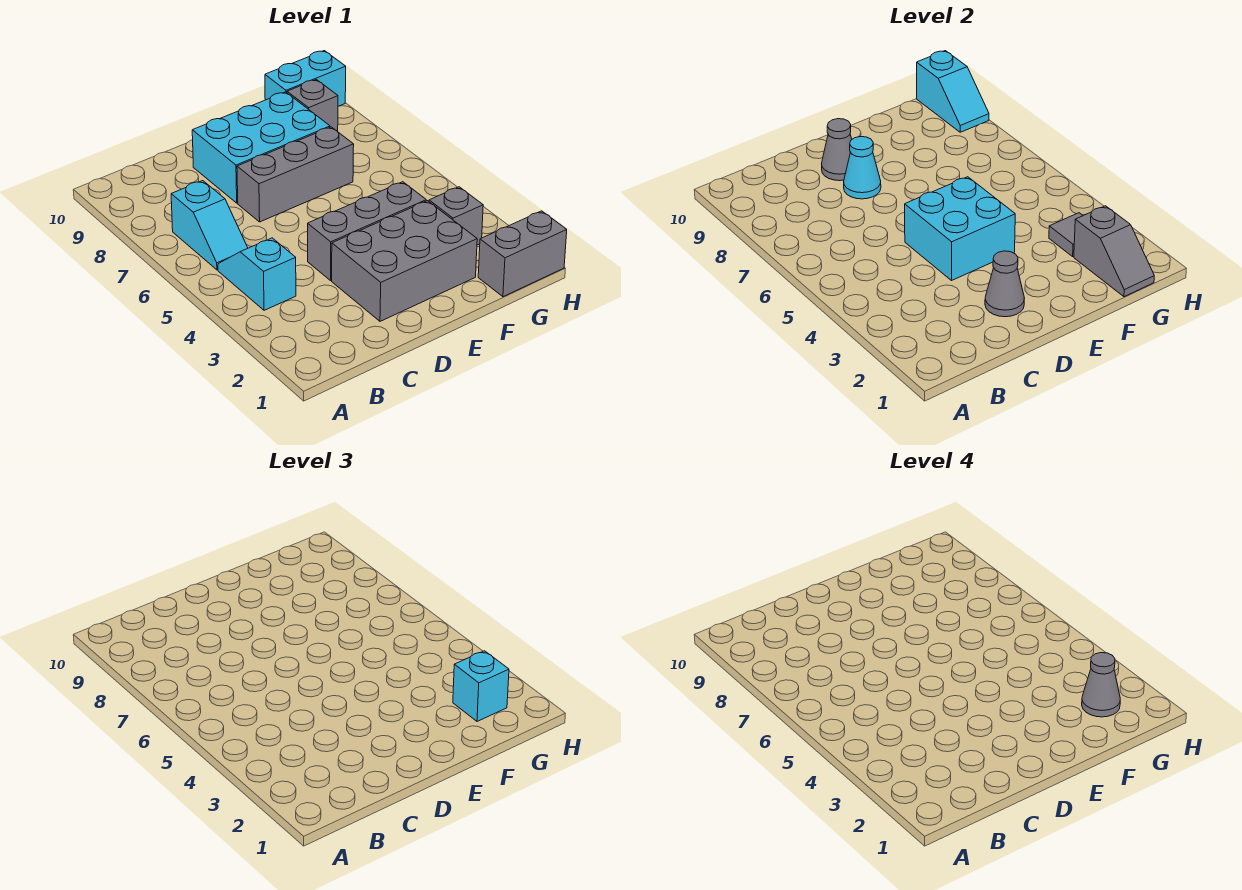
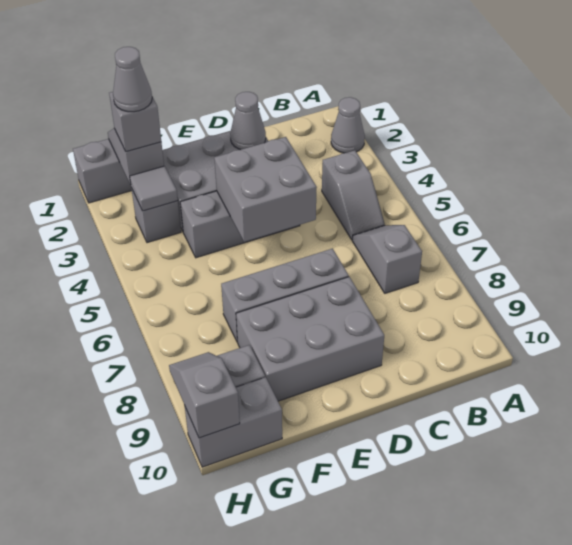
cyan 1x2 slope [218,238,296,310] -> grey 1x2 slope [322,150,385,240]
cyan 1x2 slope [171,181,248,270] -> grey 1x2 slope [352,225,422,293]
cyan 2x2 brick [905,177,1015,281] -> grey 2x2 brick [214,137,317,242]
cyan 2x3 brick [192,92,330,203] -> grey 2x3 brick [236,277,384,401]
cyan 1x1 cone [844,137,881,199] -> none
grey 1x1 cone [822,119,852,181] -> grey 1x1 cone moved to [331,97,365,153]
cyan 1x1 brick [453,651,509,721] -> grey 1x1 brick [109,92,161,152]
cyan 1x2 brick [265,51,346,106] -> grey 1x2 brick [185,377,282,467]
cyan 1x2 slope [917,51,989,132] -> grey 1x2 slope [169,352,240,438]

